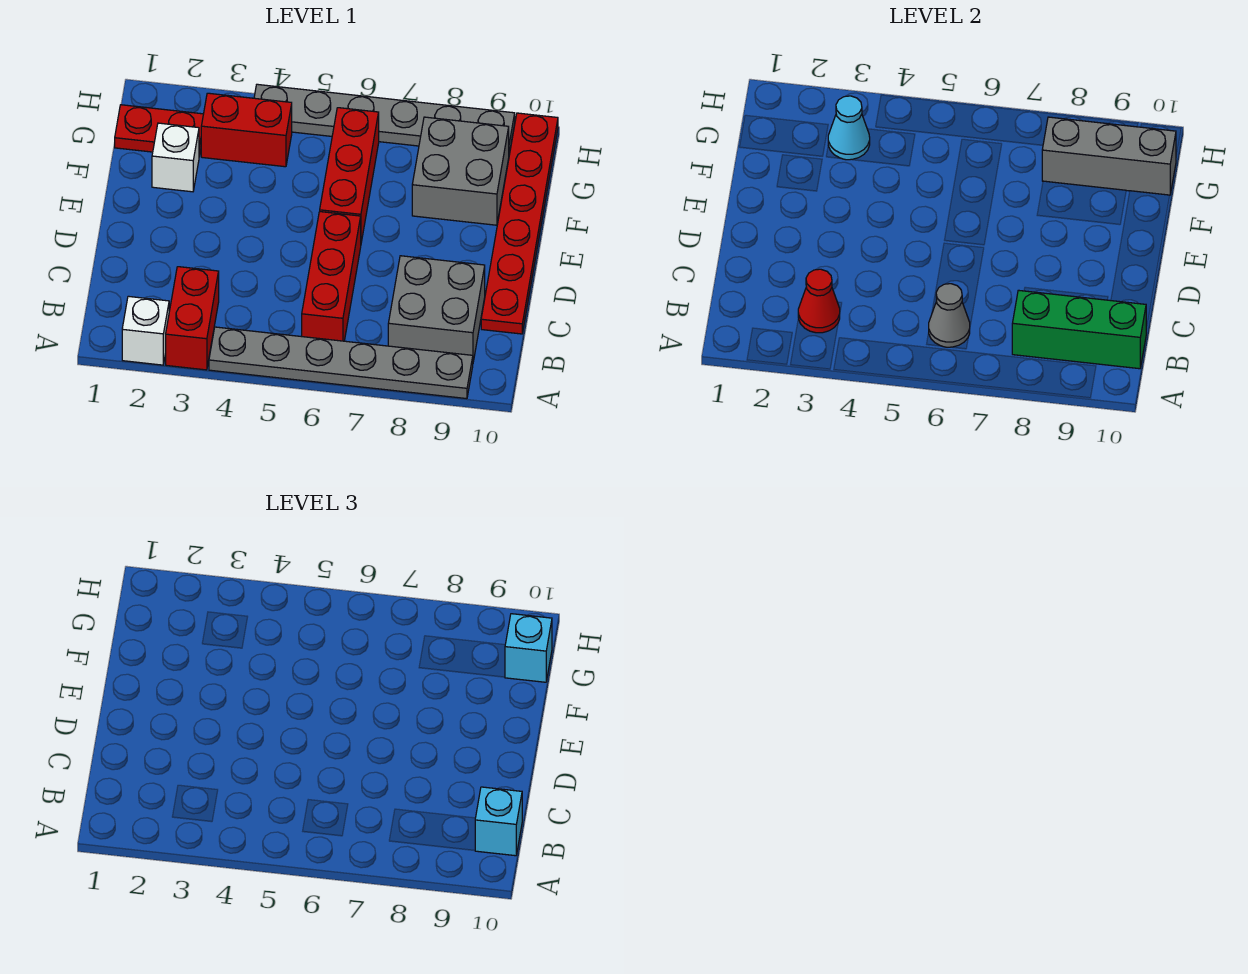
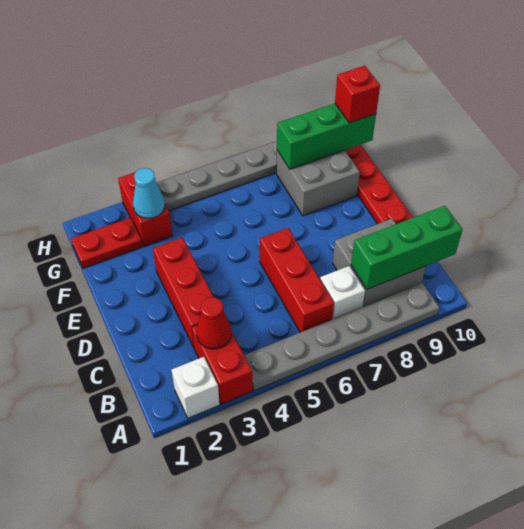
grey 1x1 cone [929,284,970,347] -> none
cyan 1x1 brick [475,787,522,856] -> none
red 1x3 brick [320,108,379,242] -> red 1x3 brick moved to [153,238,214,347]
white 1x1 brick [152,123,199,192] -> white 1x1 brick moved to [320,266,365,319]
red 1x2 brick [201,93,292,167] -> red 1x2 brick turned to [118,172,173,246]
grey 1x3 brick [1042,117,1176,195] -> green 1x3 brick [277,103,376,169]
cyan 1x1 brick [505,614,552,682] -> red 1x1 brick [335,66,380,123]

